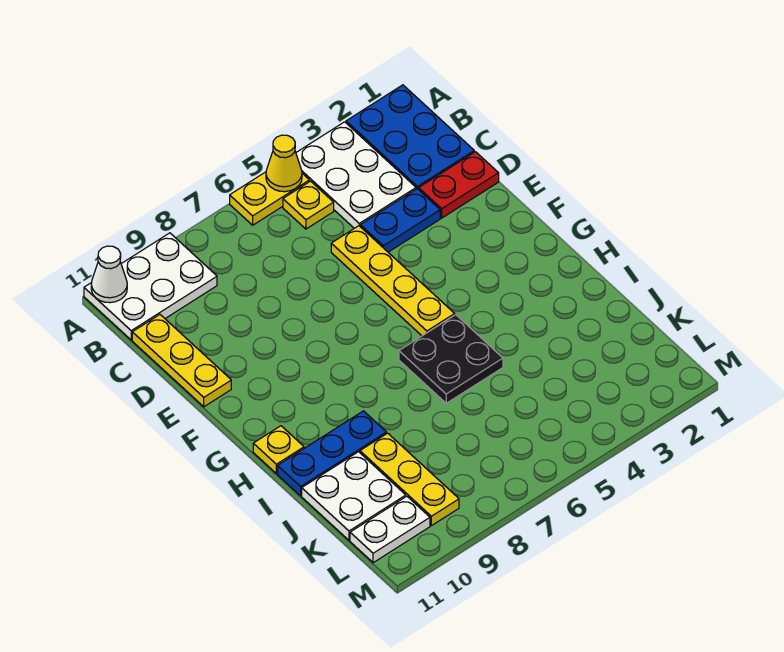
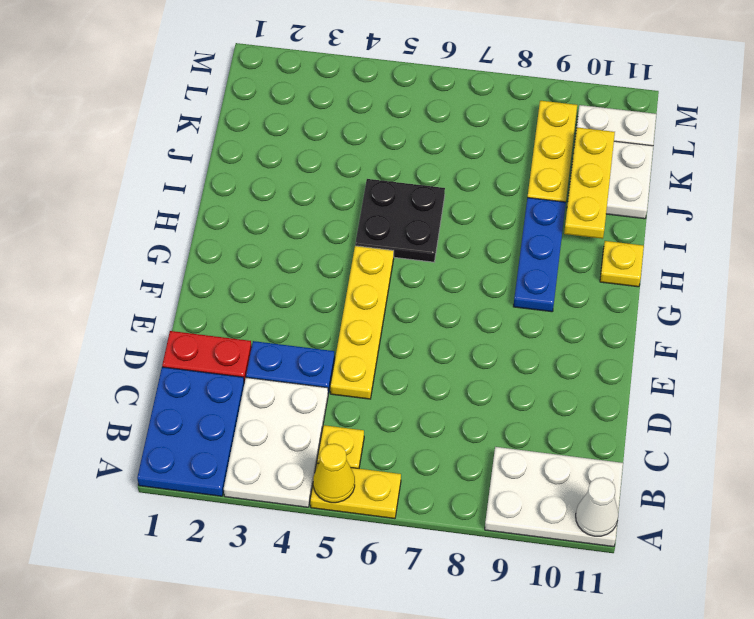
yellow 1x3 plate [132,315,231,407] -> yellow 1x3 plate moved to [564,127,615,239]
blue 1x3 plate [278,411,387,496] -> blue 1x3 plate turned to [514,198,566,312]

